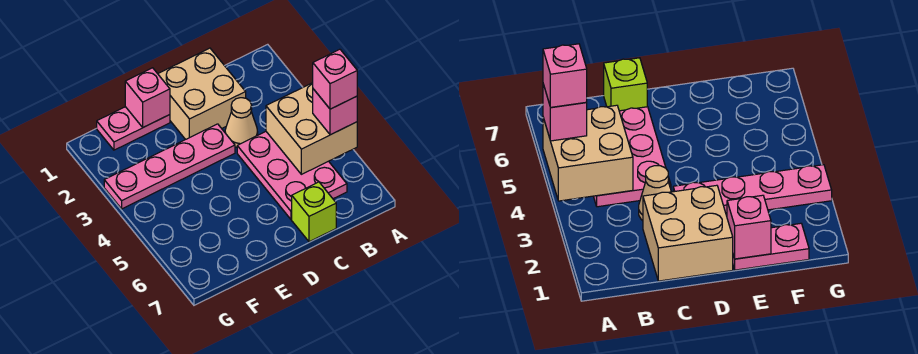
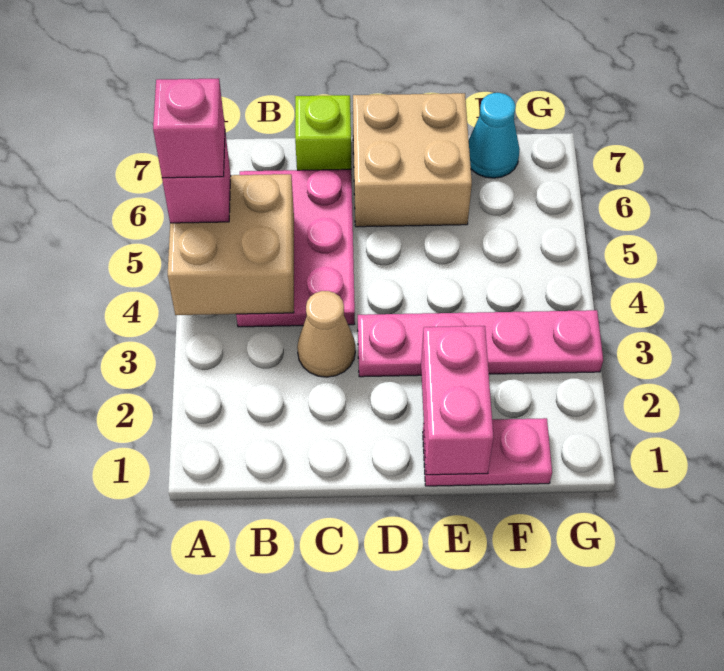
tan 2x2 brick [158,48,246,139] -> tan 2x2 brick moved to [353,93,472,227]
pink 1x1 brick [125,68,170,127] -> pink 1x2 brick [421,326,493,475]
none -> cyan 1x1 cone [469,93,520,178]

